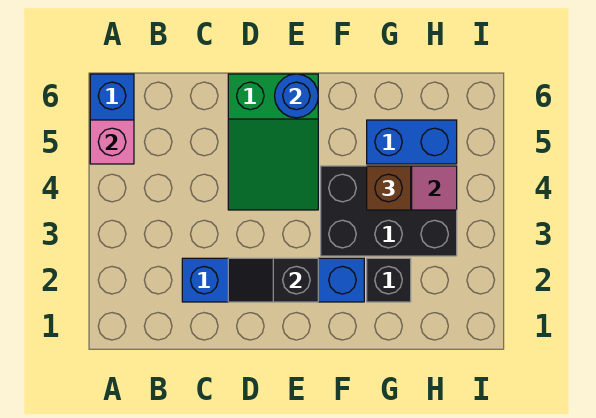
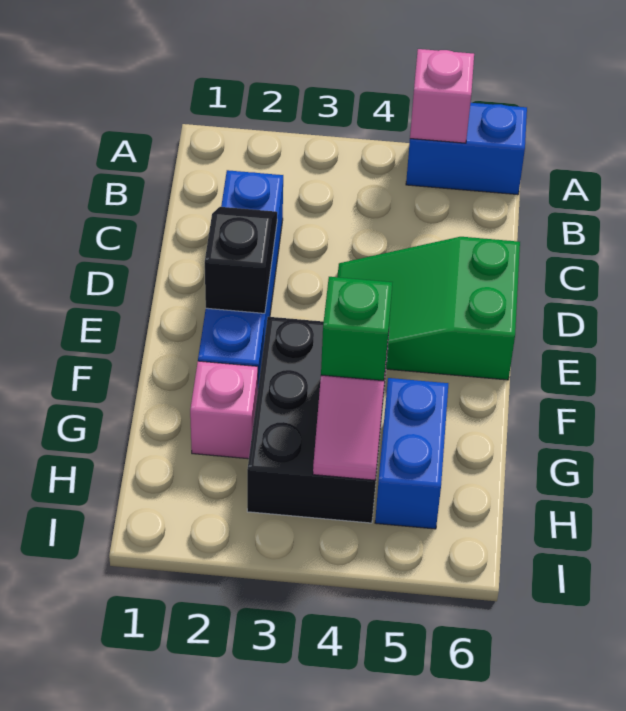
blue 1x1 round brick [275,74,318,118] -> none
black 1x1 brick [367,258,411,302] -> pink 1x1 brick [190,361,258,459]
brown 1x1 brick [367,166,411,210] -> green 1x1 brick [321,277,393,381]

